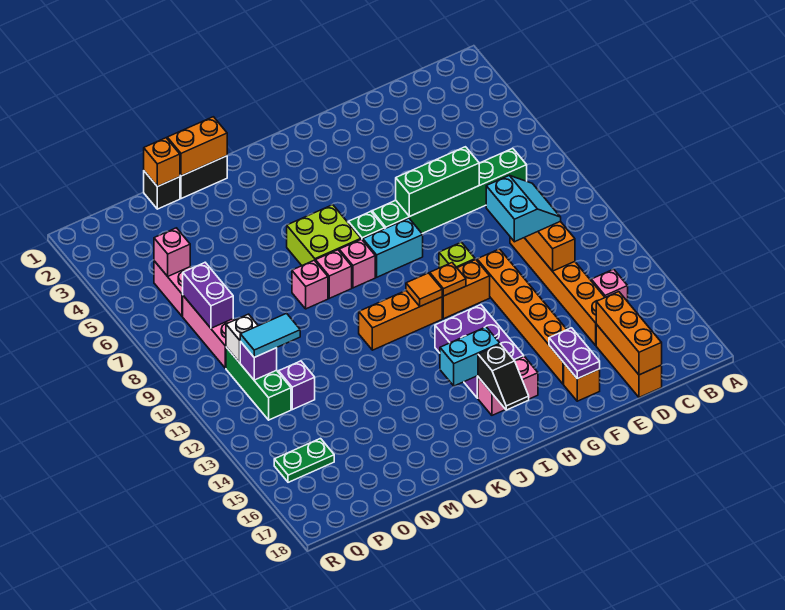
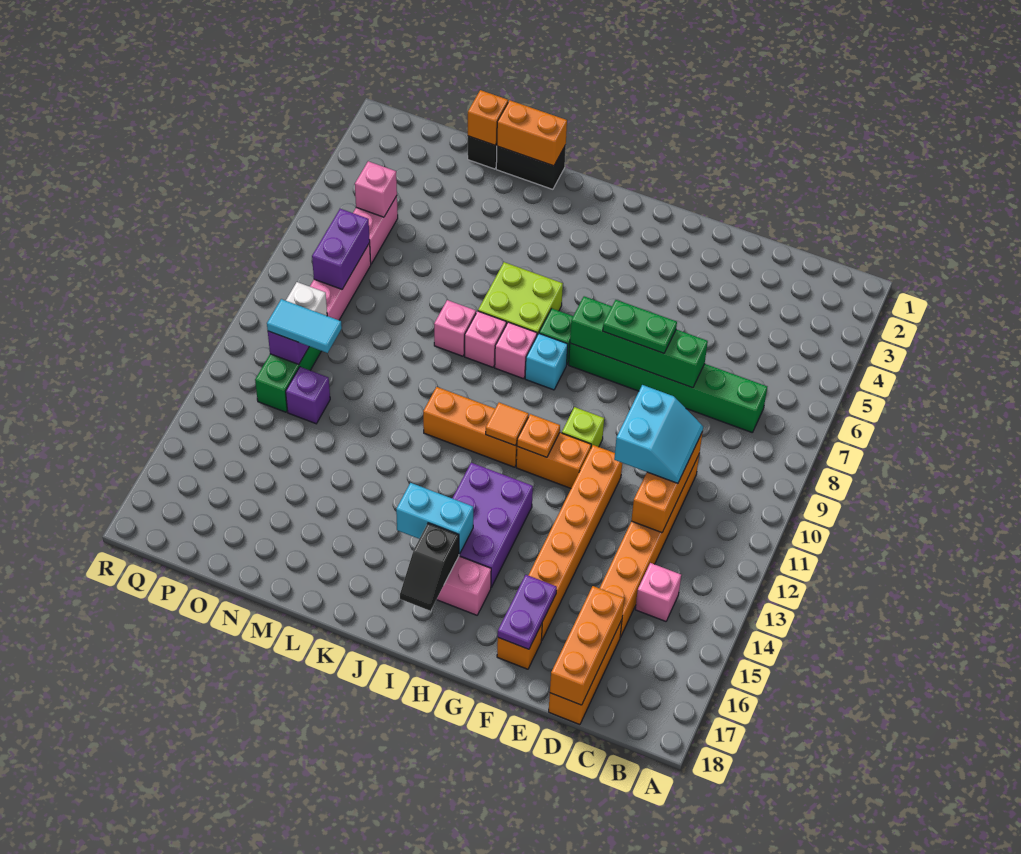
green 1x3 brick [396,147,479,217] -> green 1x4 brick [570,296,708,388]
cyan 1x2 brick [363,218,423,277] -> cyan 1x1 brick [525,334,568,390]
green 1x2 plate [274,439,334,482] -> green 1x2 plate moved to [603,300,677,353]

